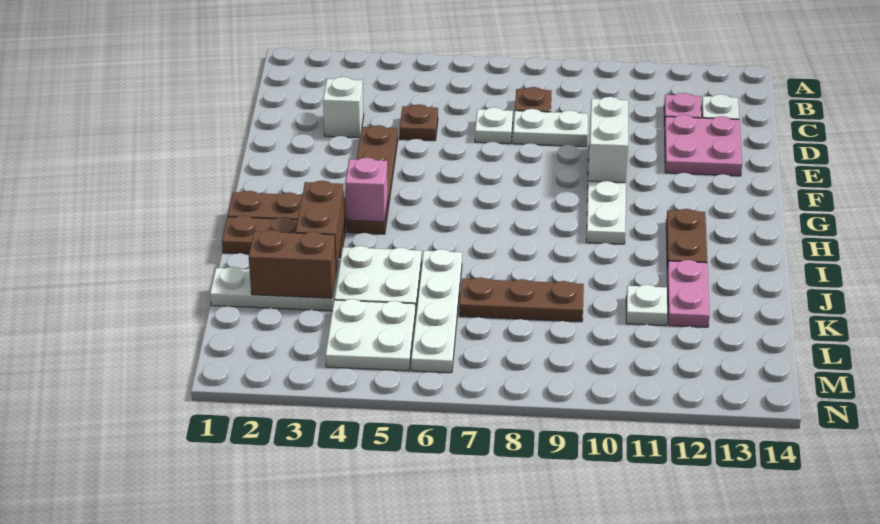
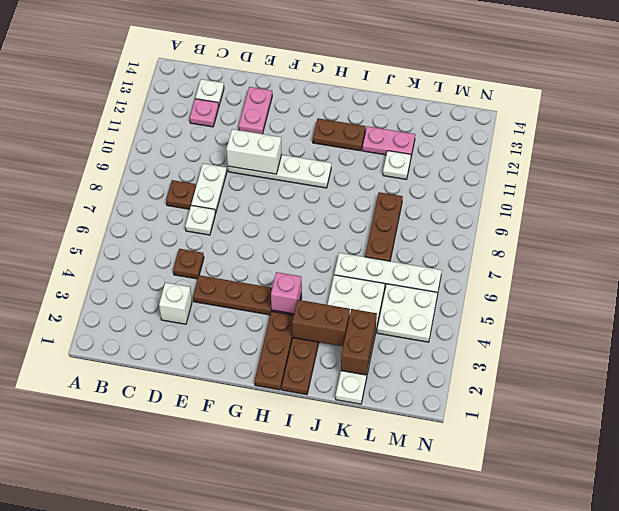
pink 2x2 plate [665,115,742,176] -> pink 1x2 plate [239,87,272,134]

